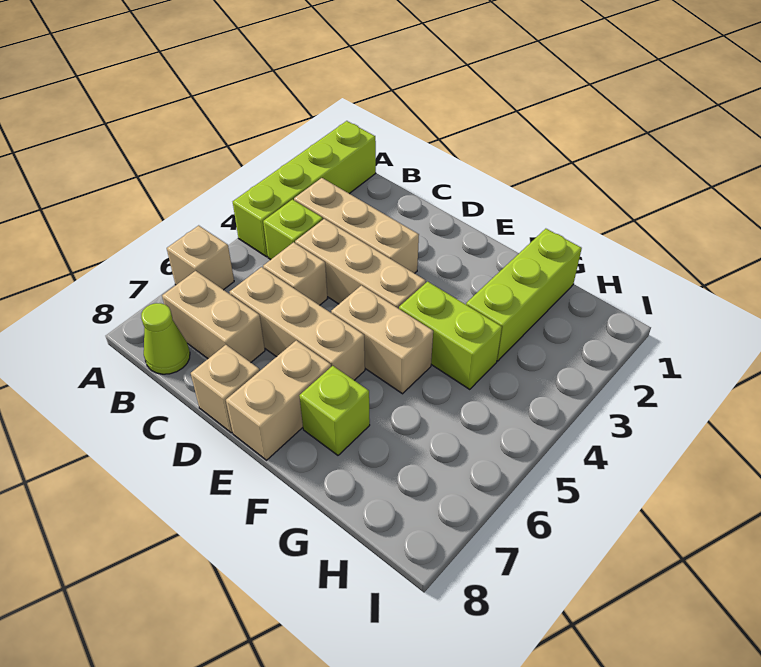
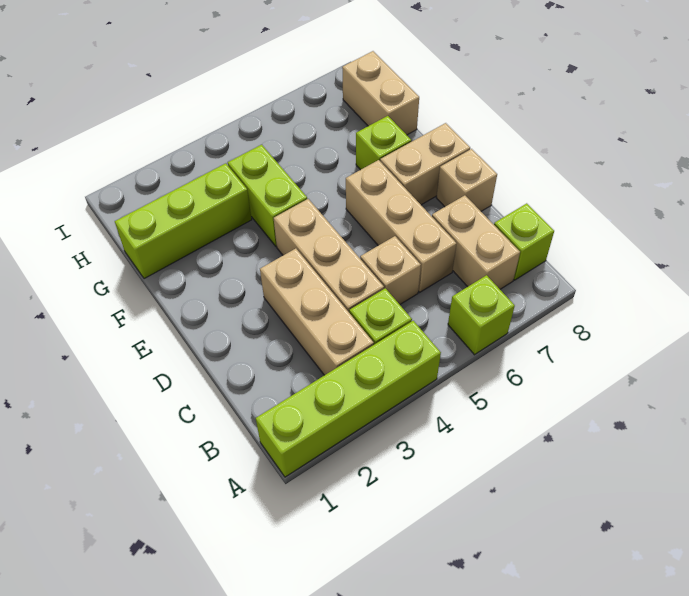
tan 1x1 brick [167,225,234,290] -> lime 1x1 brick [448,275,515,355]
lime 1x1 cone [141,303,190,374] -> lime 1x1 brick [494,203,554,280]
tan 1x2 brick [331,285,433,394] -> tan 1x2 brick moved to [342,51,419,135]

